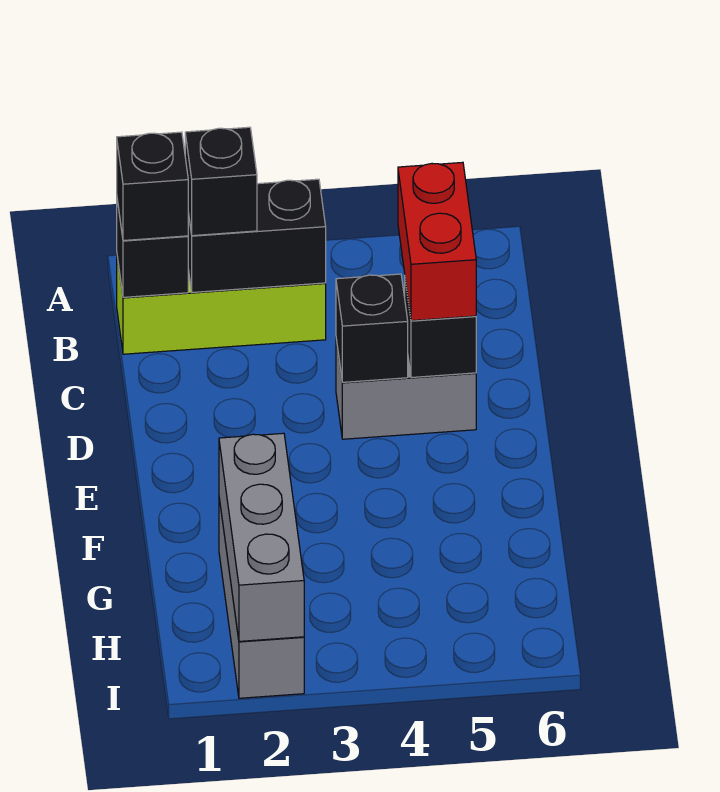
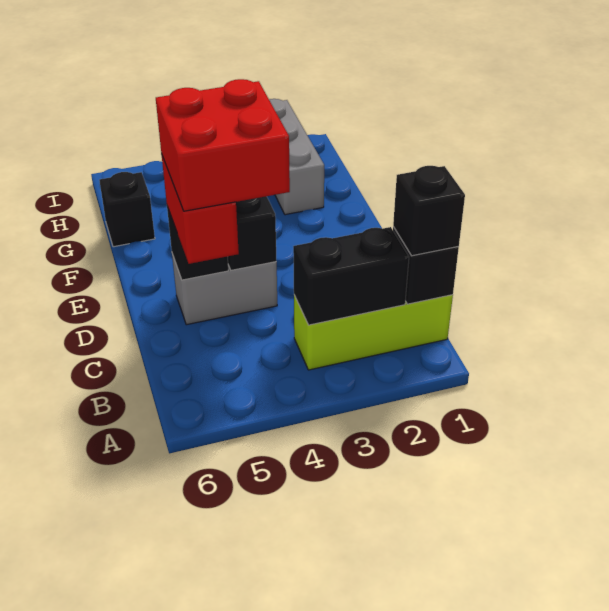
black 1x1 brick [185,127,257,236] -> black 1x1 brick moved to [100,172,155,247]
none -> red 2x2 brick [156,79,290,211]
grey 1x3 brick [219,433,304,641] -> none

